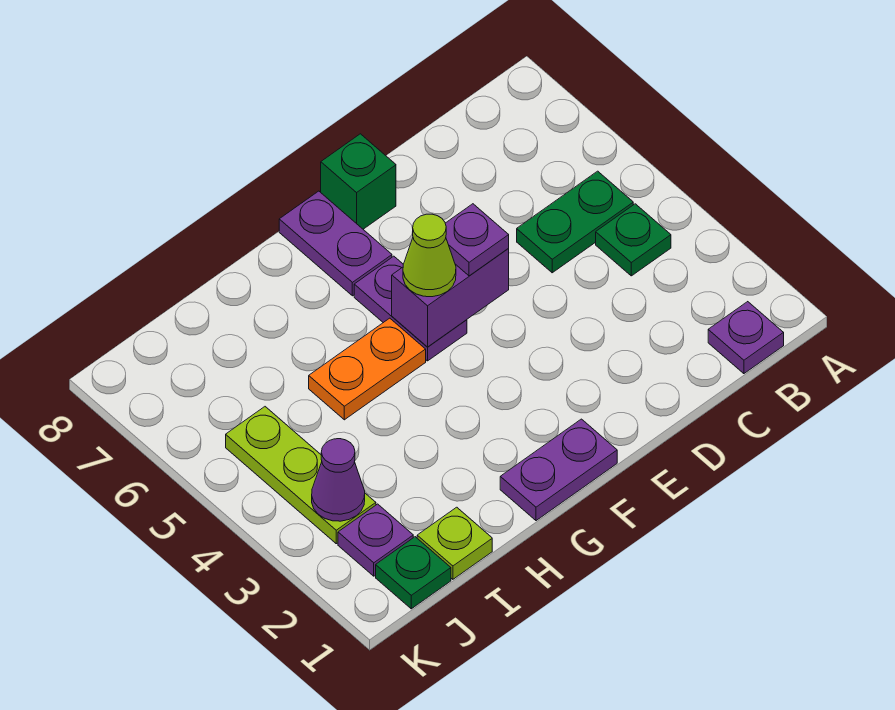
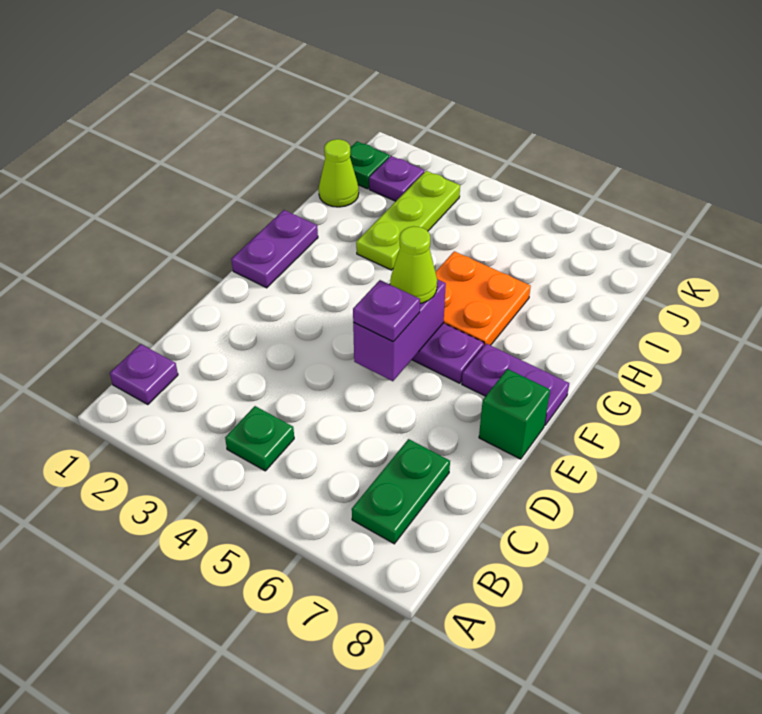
green 1x2 plate [517,171,633,273] -> green 1x2 plate moved to [352,439,450,544]
orange 1x2 plate [309,318,426,420] -> orange 2x2 plate [436,251,531,346]
lime 1x1 plate [417,507,492,579] -> lime 1x1 cone [319,139,359,207]
lime 1x3 plate [226,407,376,544] -> lime 1x3 plate turned to [356,171,460,270]
purple 1x1 cone [312,439,365,521] -> none

